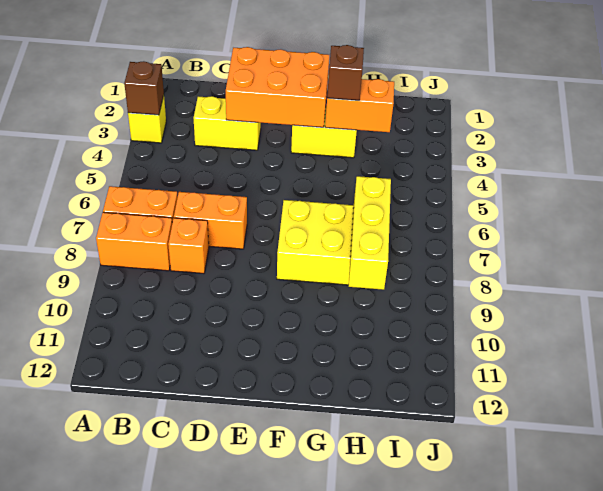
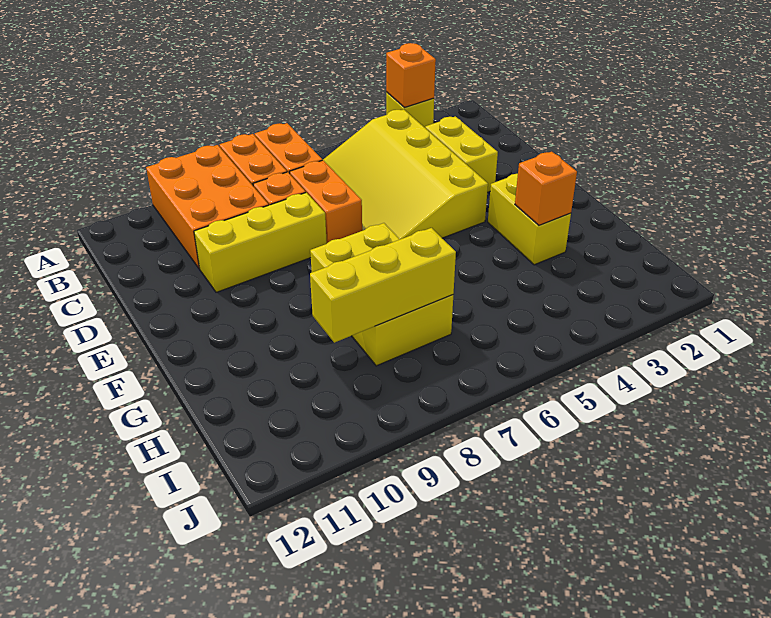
brown 1x1 brick [124,61,164,115] -> orange 1x1 brick [386,43,436,107]
none -> yellow 3x4 slope [323,109,488,239]
orange 2x3 brick [226,47,329,127] -> orange 2x3 brick moved to [146,145,269,269]
none -> yellow 1x3 brick [194,193,327,292]
orange 1x2 brick [325,79,394,132] -> orange 1x1 brick [515,152,577,225]
brown 1x1 brick [327,45,364,100] -> none

